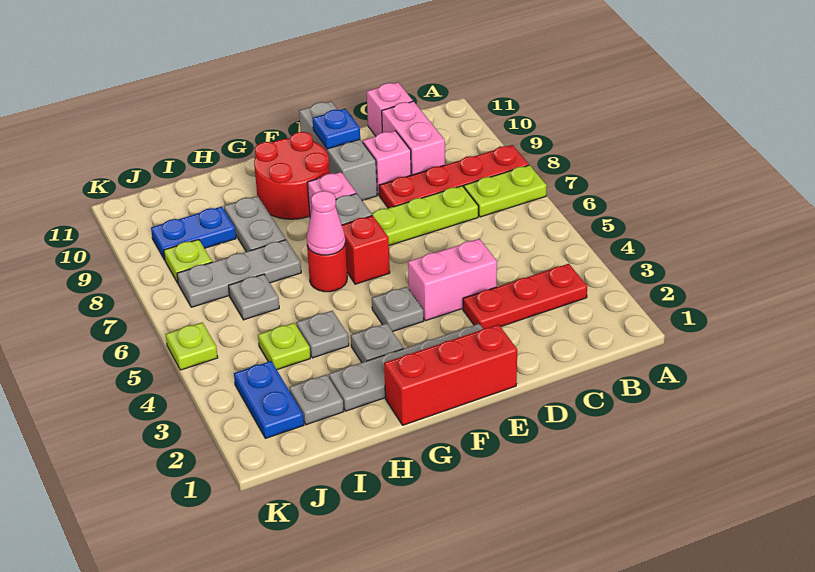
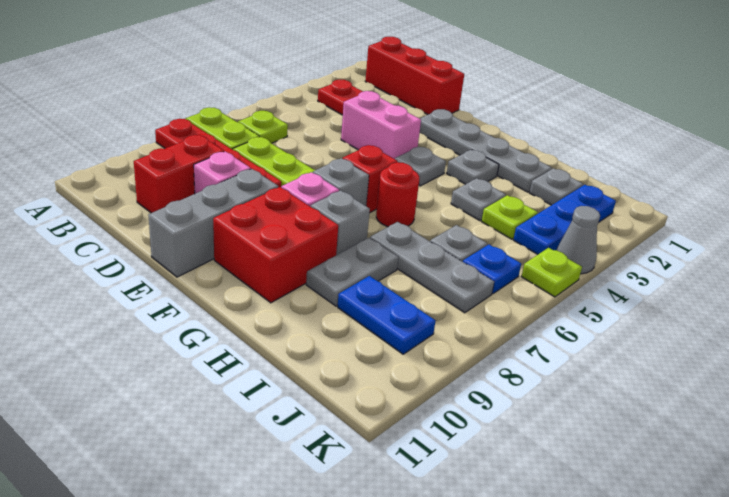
pink 1x2 brick [382,101,445,175] -> red 1x2 brick [134,135,224,213]
pink 1x1 brick [367,82,413,136] -> none
red 1x3 brick [384,324,517,425] -> red 1x3 brick moved to [365,37,464,114]
blue 1x1 plate [313,109,360,149] -> blue 1x1 plate moved to [463,245,521,294]
red 2x2 round brick [254,132,330,219] -> red 2x2 brick [213,187,338,303]
pink 1x1 cone [307,191,345,255] -> none
none -> grey 1x1 brick [311,190,370,255]
blue 1x2 plate [234,361,304,438] -> blue 1x3 plate [513,185,616,254]
lime 1x1 plate [164,239,212,283] -> lime 1x1 plate moved to [238,111,288,143]
none -> grey 1x1 cone [557,206,600,274]

